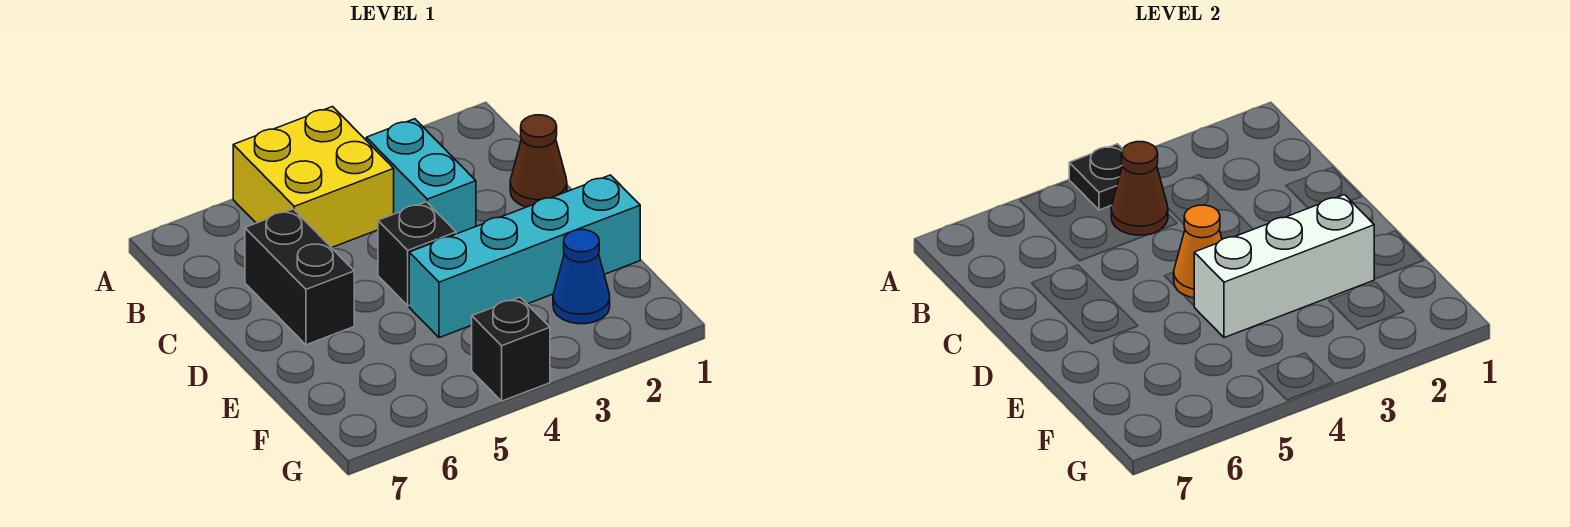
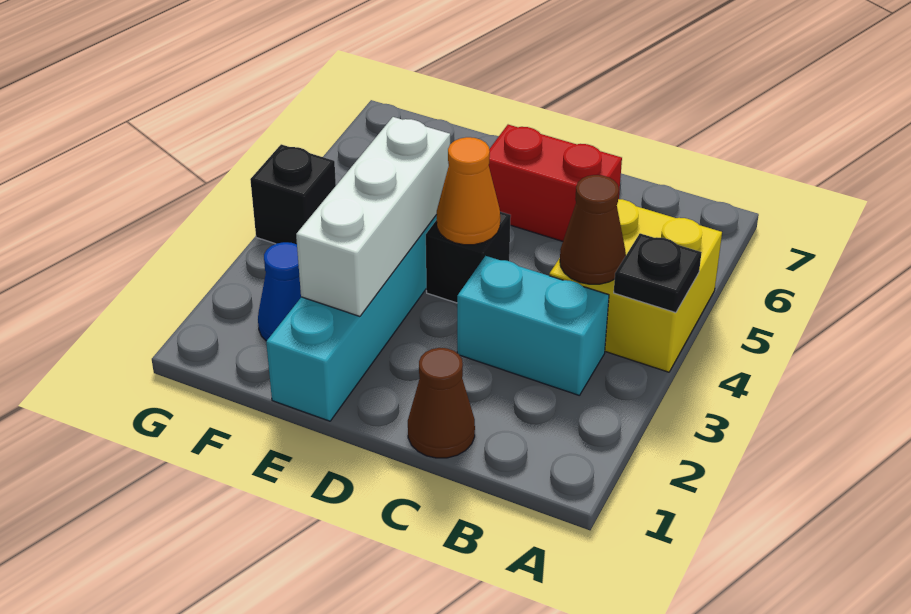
black 1x2 brick [245,209,354,345] -> red 1x2 brick [489,125,622,241]

